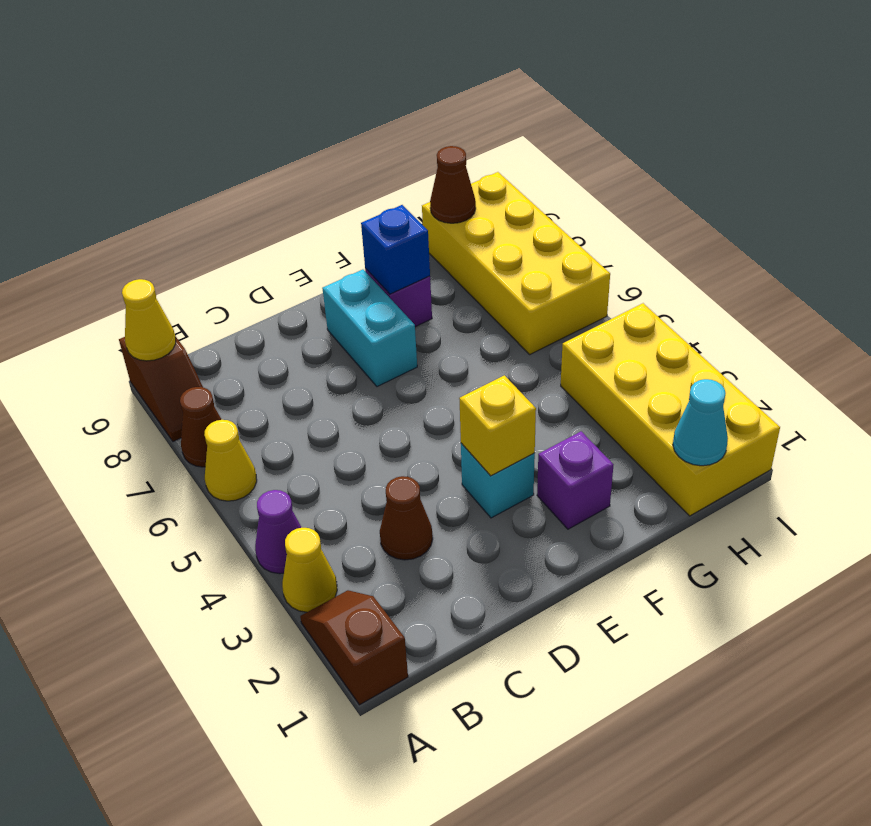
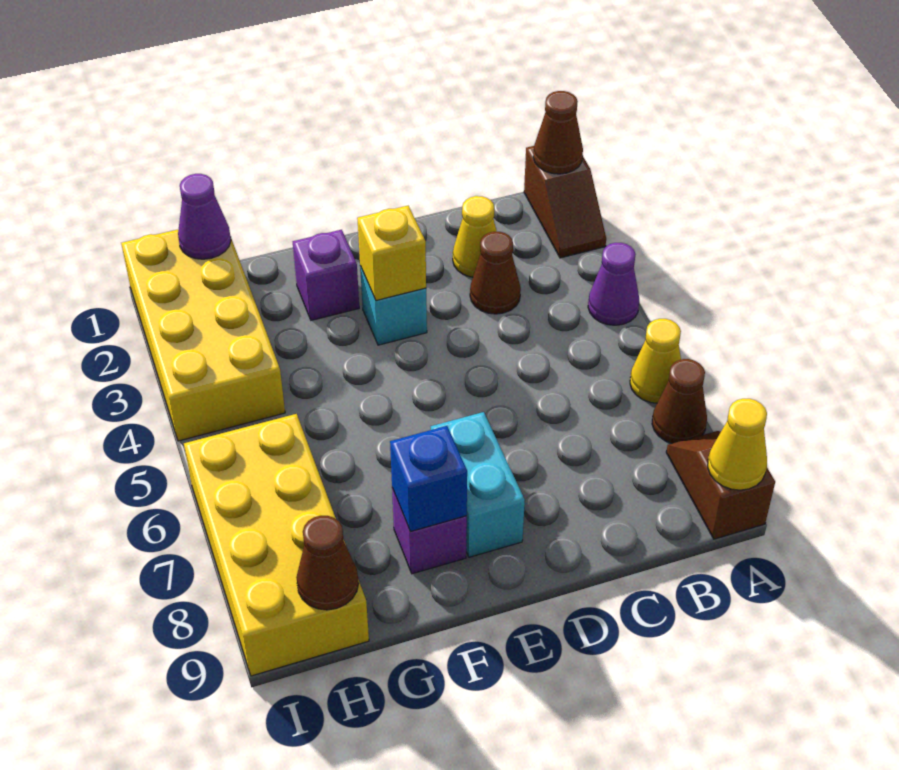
none -> brown 1x1 cone [533,91,583,174]
yellow 1x1 cone [282,528,337,612] -> yellow 1x1 cone moved to [453,196,497,277]
cyan 1x1 cone [673,379,728,466] -> purple 1x1 cone [178,174,231,259]

